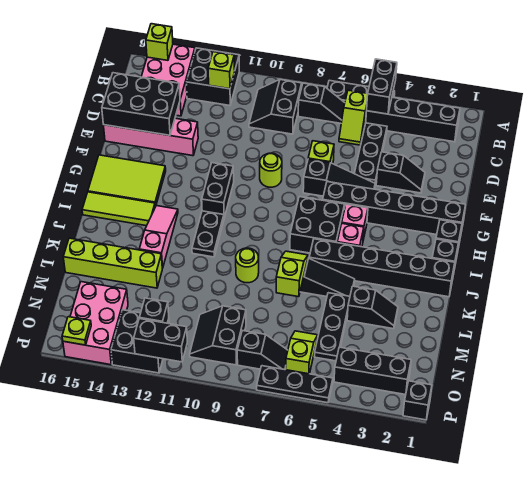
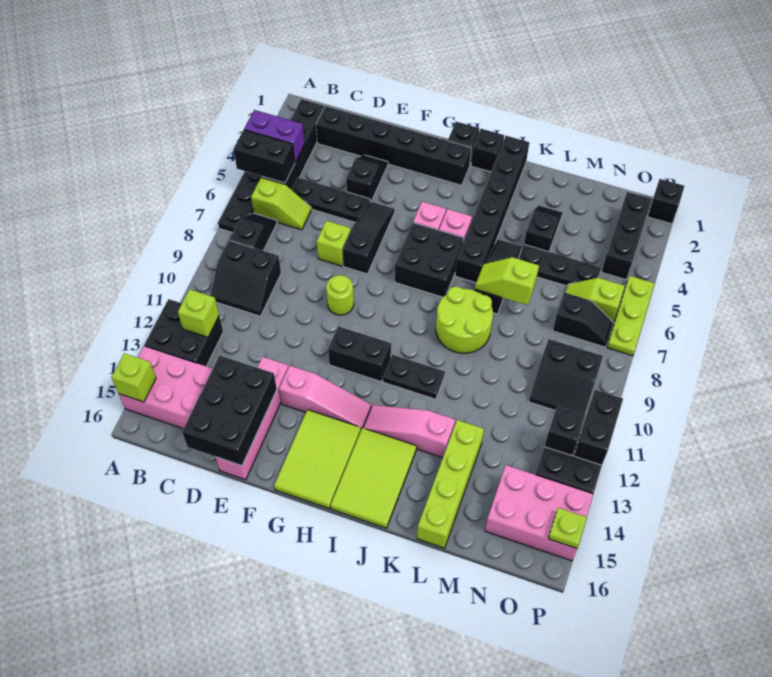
none -> purple 1x2 brick [244,110,305,162]
none -> pink 1x3 slope [279,366,371,429]
black 1x6 brick [323,182,465,235] -> black 1x6 brick turned to [316,106,471,185]
lime 1x3 tile [82,192,155,226] -> lime 2x3 tile [331,428,417,528]
lime 1x1 round brick [236,248,259,283] -> lime 2x2 round brick [436,287,493,353]
black 1x2 slope [237,331,288,370] -> black 1x2 slope turned to [553,292,613,347]
black 1x3 plate [257,366,333,403] -> lime 1x3 plate [607,276,655,356]

